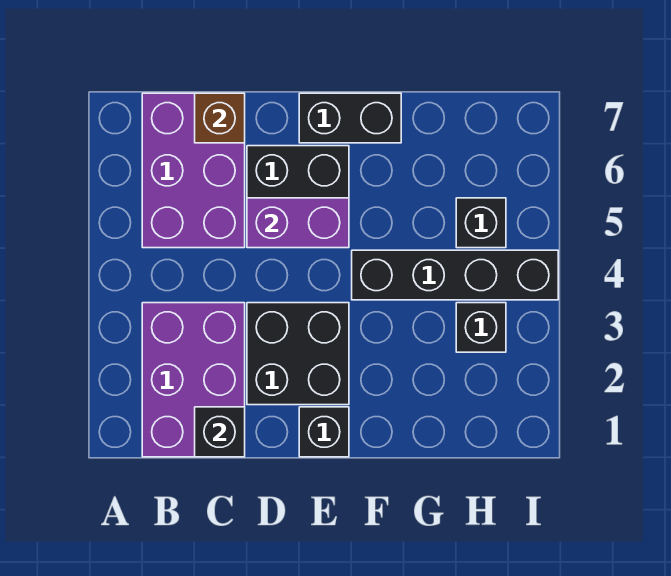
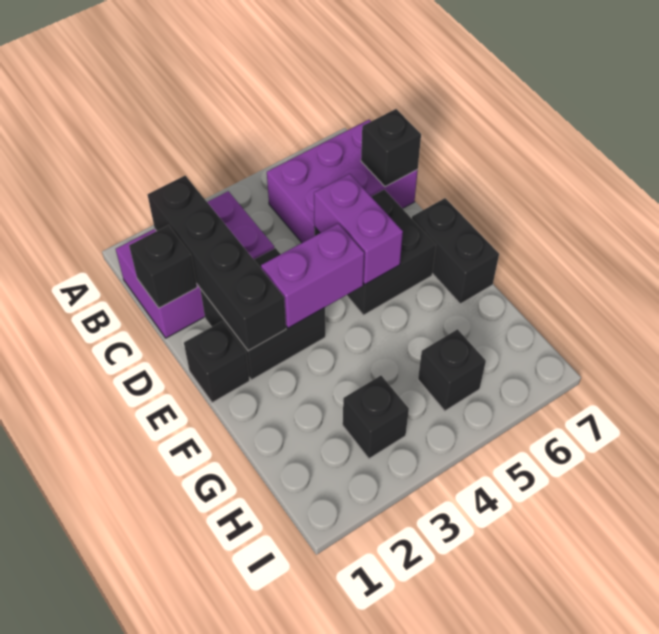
brown 1x1 brick [195,93,245,143] -> black 1x1 brick [361,109,421,187]
none -> purple 1x2 brick [261,223,364,328]
black 1x4 brick [352,250,558,300] -> black 1x4 brick moved to [148,176,286,351]

